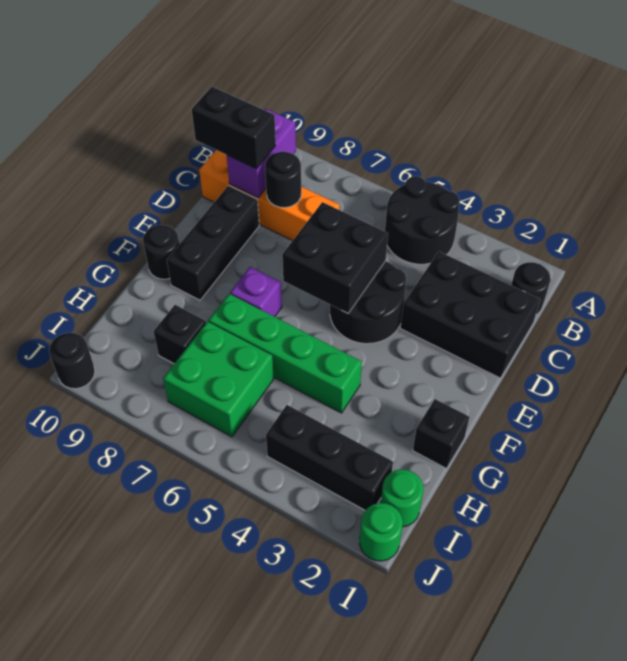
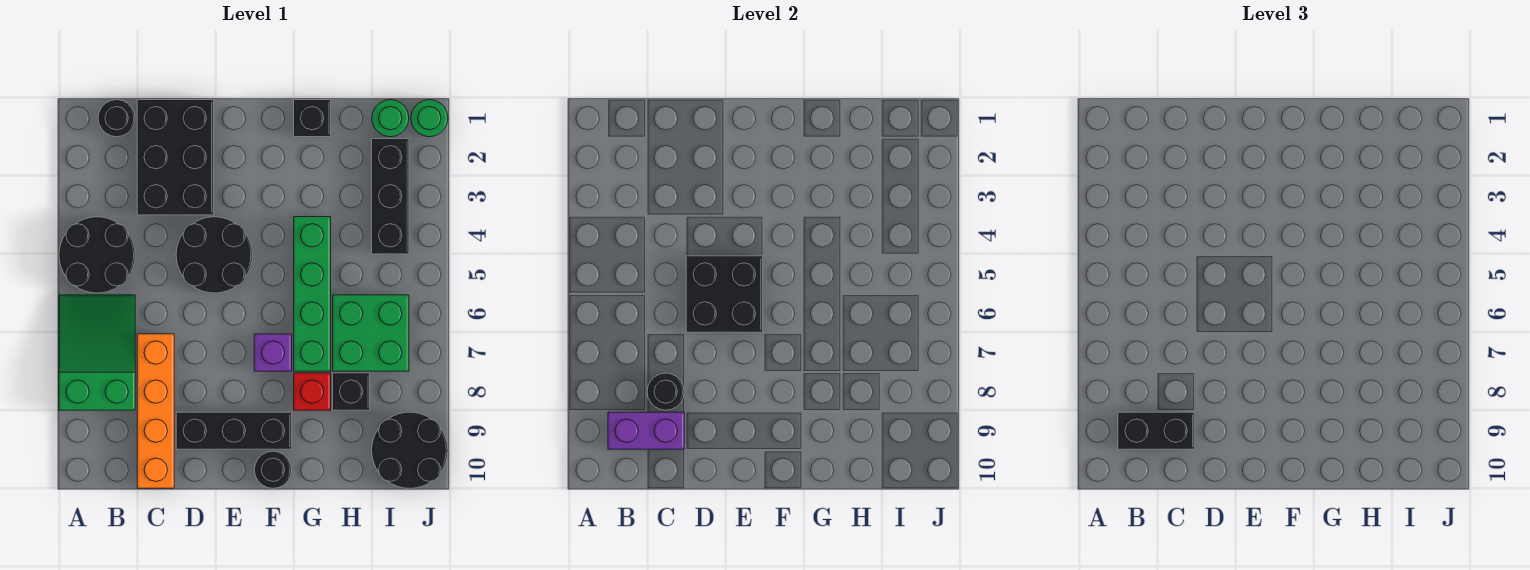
none -> green 2x3 slope [59,295,135,410]
black 1x2 brick [192,87,276,169] -> black 1x2 brick turned to [1118,412,1194,449]
none -> red 1x1 brick [294,373,331,410]
black 1x1 round brick [49,333,95,389] -> black 2x2 round brick [372,412,448,488]

